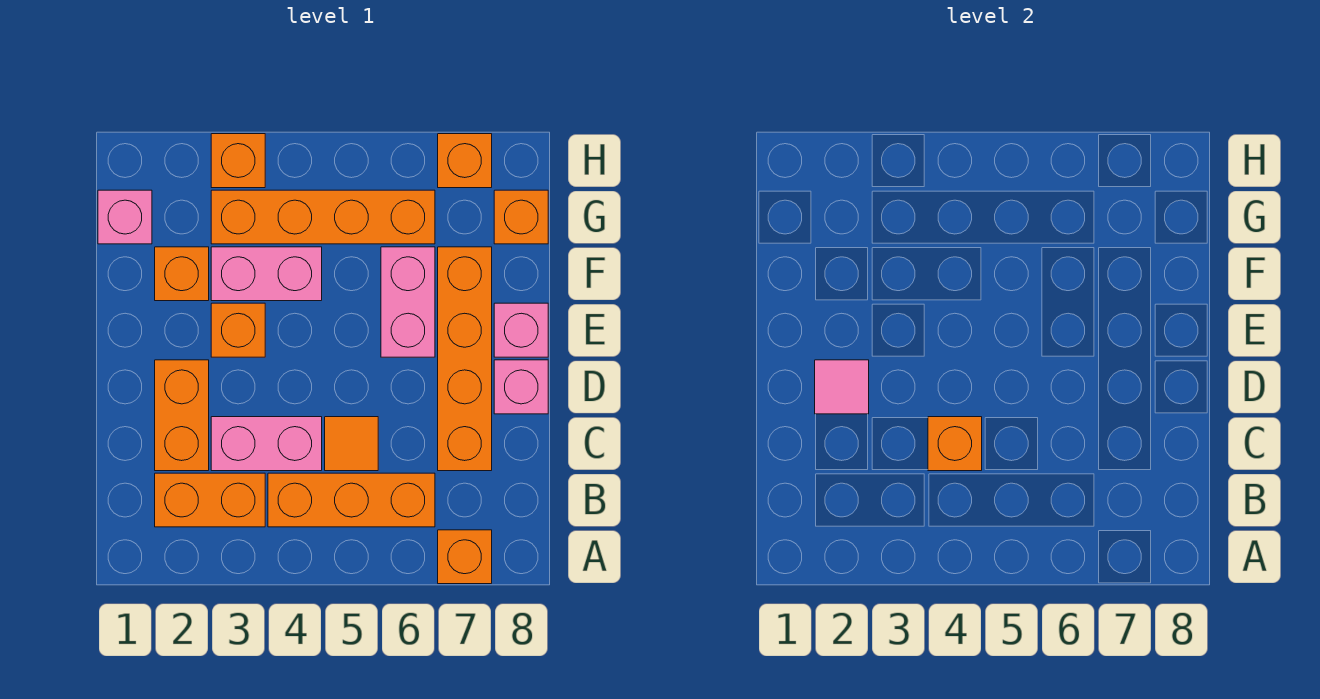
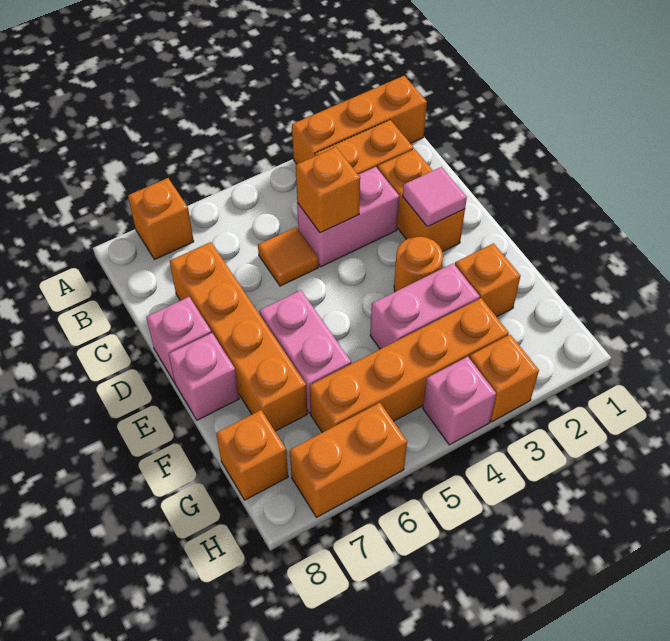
orange 1x3 brick [268,473,435,527] -> orange 1x3 brick moved to [292,76,427,164]
orange 1x1 brick [211,303,265,357] -> orange 1x1 round brick [394,237,443,292]
pink 1x1 brick [98,190,152,244] -> pink 1x1 brick moved to [423,357,496,445]
orange 1x1 brick [438,134,492,188] -> orange 1x2 brick [290,403,407,517]

